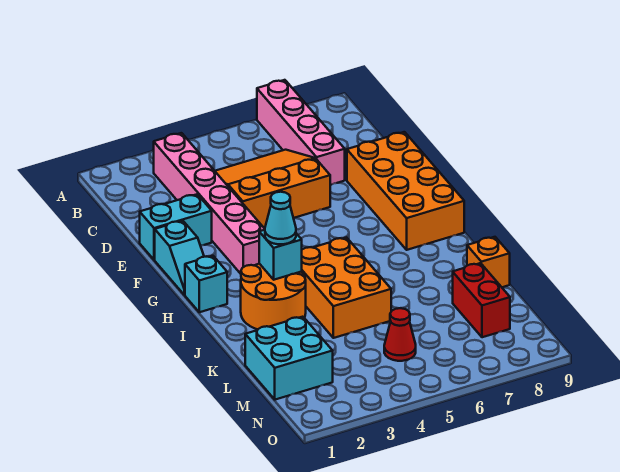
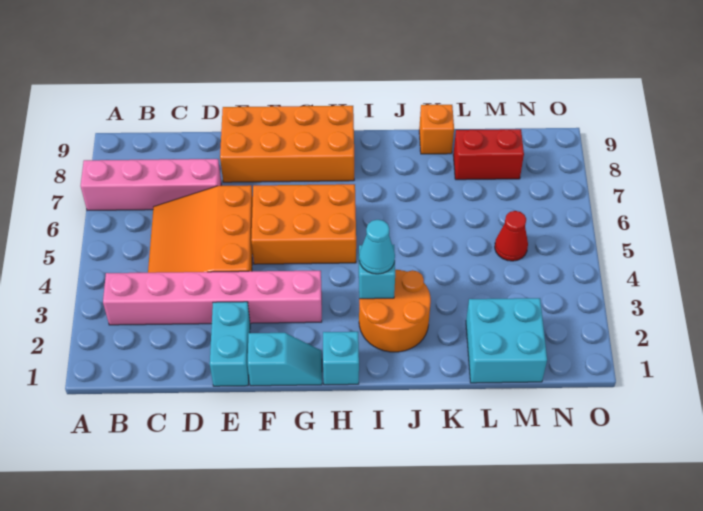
orange 2x3 brick [302,237,391,338] -> orange 2x3 brick moved to [251,184,356,264]

